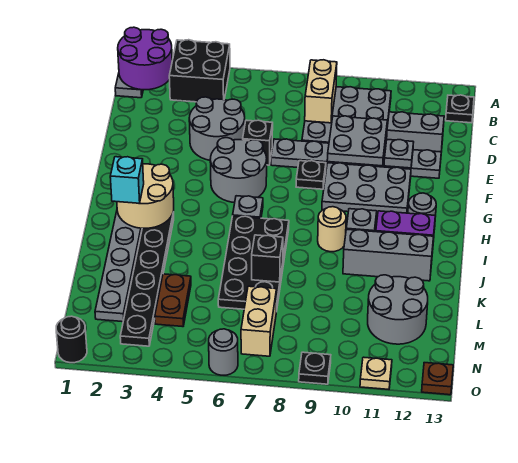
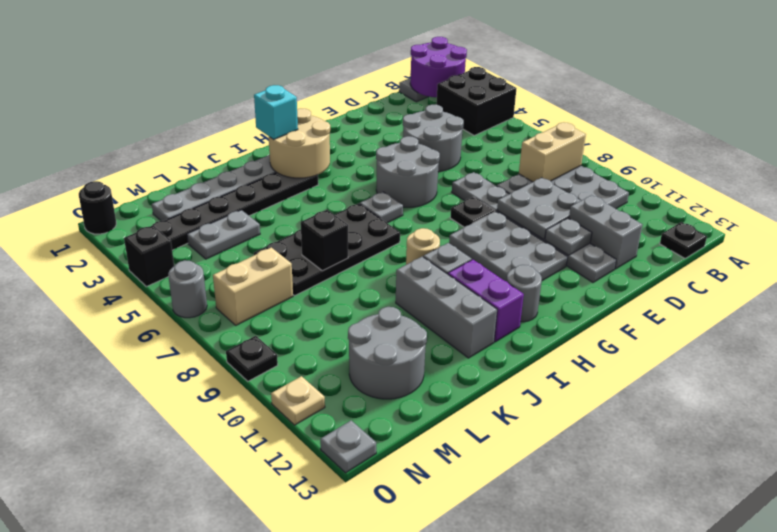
black 1x1 brick [243,120,273,165] -> black 1x1 brick moved to [124,226,174,287]
brown 1x2 plate [155,274,191,327] -> grey 1x2 plate [187,210,260,259]
brown 1x1 plate [422,363,453,395] -> grey 1x1 plate [320,420,376,473]

